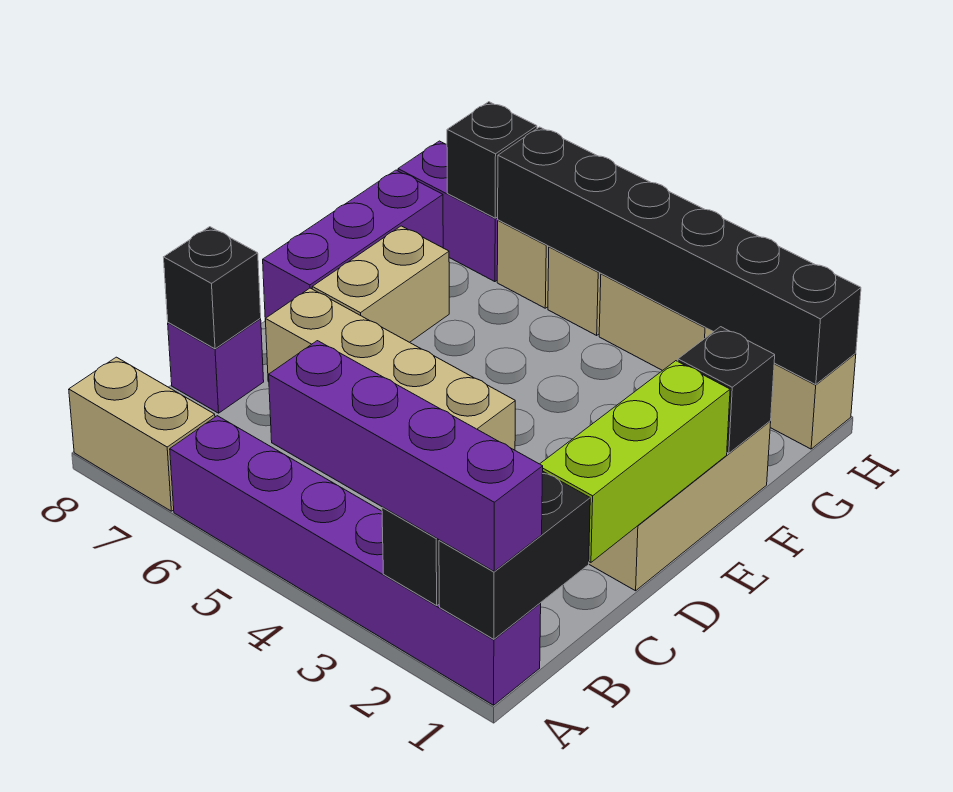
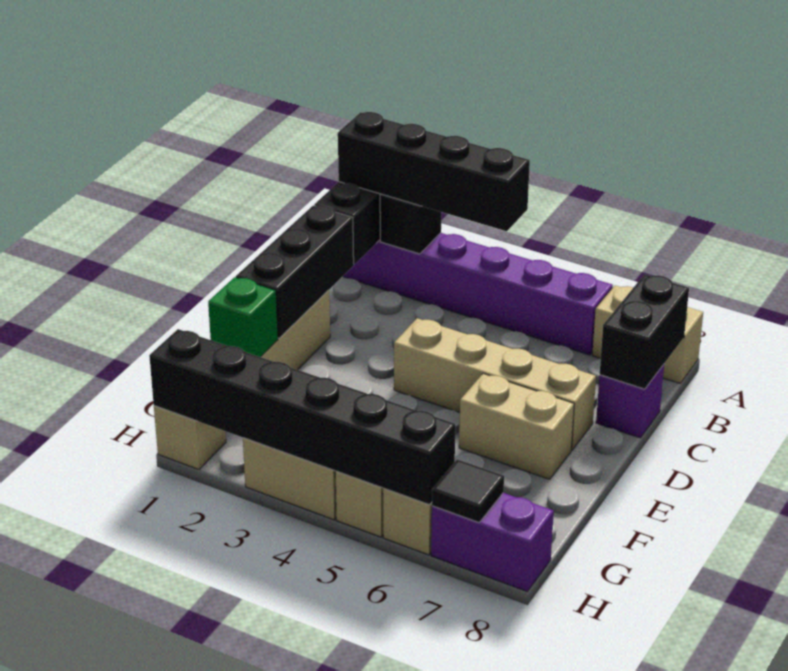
purple 1x4 brick [269,341,543,571] -> black 1x4 brick [338,112,530,231]
lime 1x3 brick [540,361,730,562] -> black 1x3 brick [236,206,354,338]
black 1x1 brick [164,227,261,349] -> black 1x2 brick [600,274,689,389]
tan 1x2 brick [312,226,449,342] -> tan 1x2 brick turned to [459,374,574,479]
purple 1x3 brick [263,170,443,322] -> none
black 1x1 brick [678,327,775,453] -> green 1x1 brick [208,277,278,357]
black 1x1 brick [447,102,537,218] -> black 1x1 tile [432,459,504,522]

